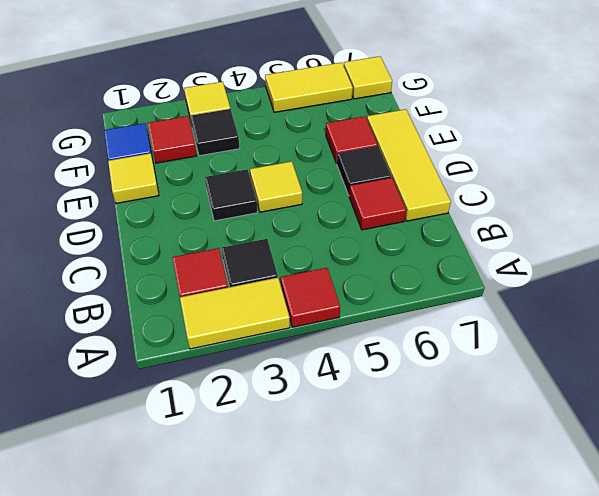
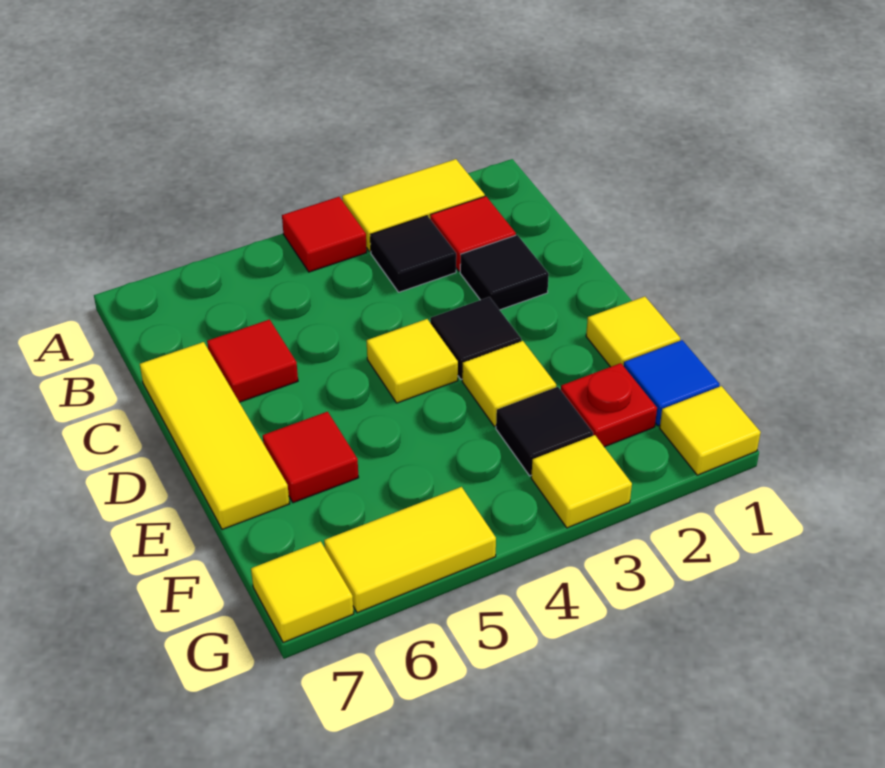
black 1x1 tile [337,146,391,195] -> black 1x1 tile moved to [460,235,549,310]
none -> yellow 1x1 tile [462,341,556,426]
red 1x1 tile [148,116,197,163] -> red 1x1 plate [561,363,657,447]
none -> yellow 1x1 tile [660,386,761,475]

